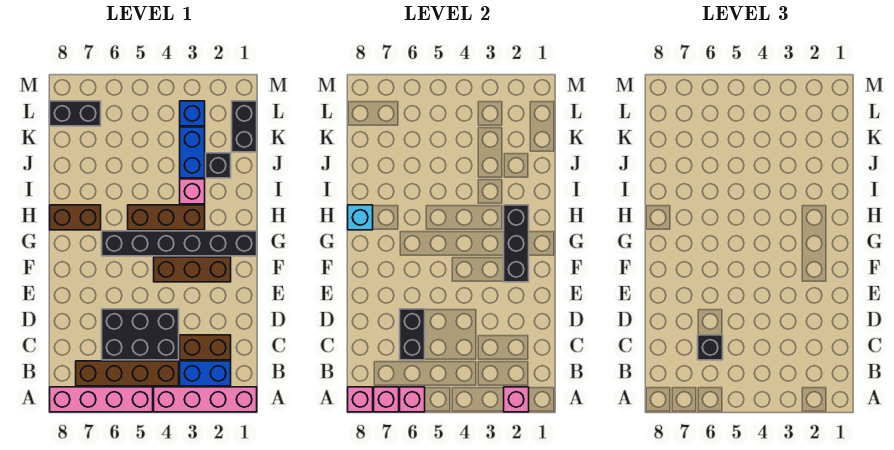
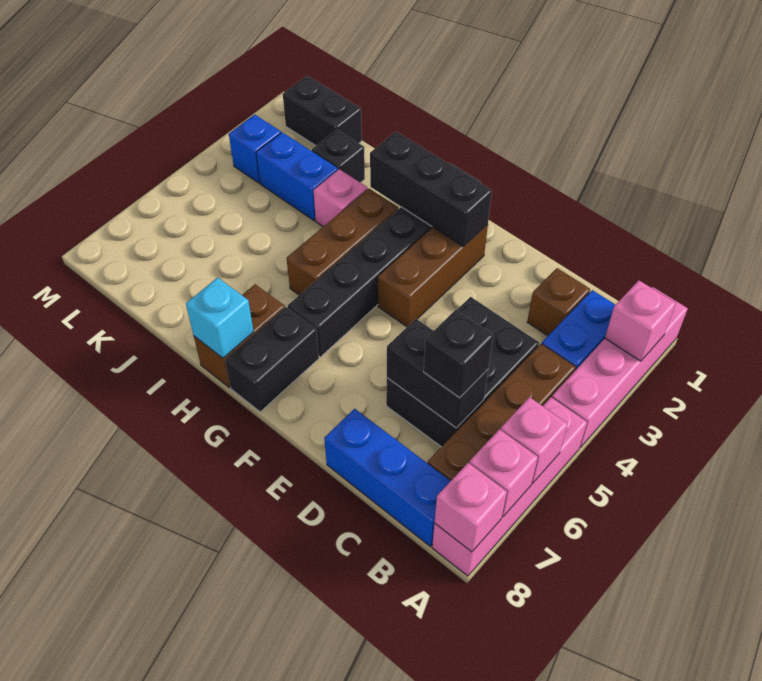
none -> blue 1x3 brick [324,409,450,546]
brown 1x2 brick [180,335,231,360] -> brown 1x1 brick [527,268,590,336]
black 1x2 brick [50,101,101,126] -> black 1x2 brick moved to [225,307,319,412]

